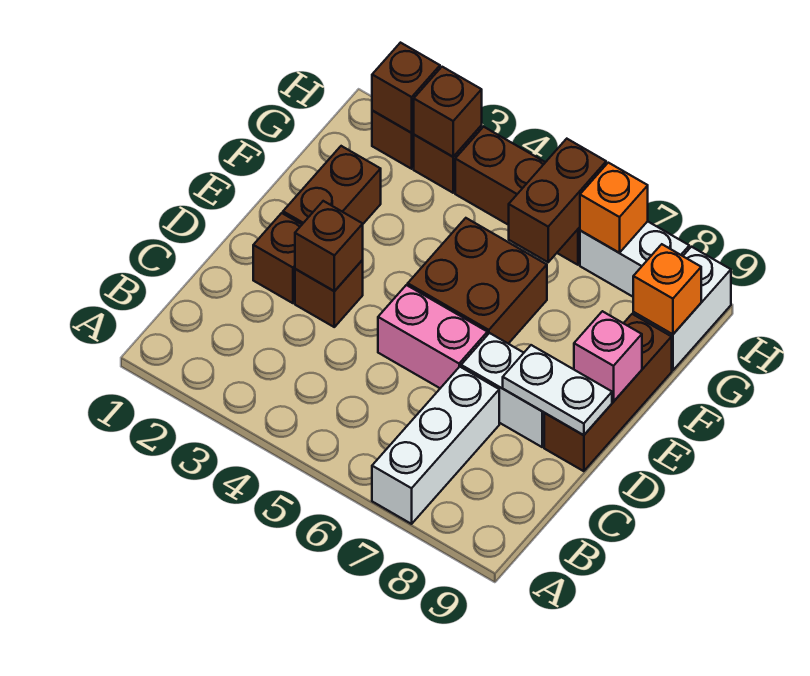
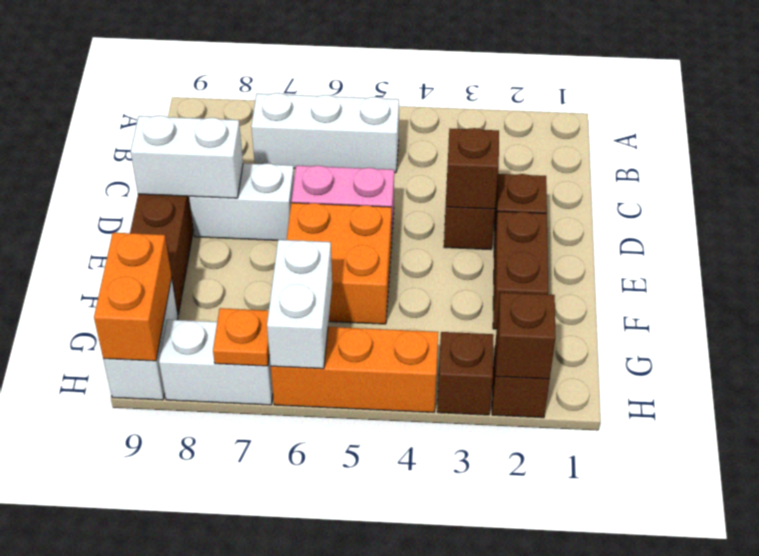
white 1x3 brick [372,367,499,524] -> white 1x3 brick turned to [251,93,399,173]
white 1x2 plate [503,345,612,435] -> white 1x2 brick [131,116,243,198]
brown 2x2 brick [408,218,547,344] -> orange 2x2 brick [287,203,392,324]
pink 1x1 brick [574,311,642,402] -> none
brown 1x2 brick [509,139,606,262] -> white 1x2 brick [267,240,332,369]
orange 1x1 brick [633,244,701,334] -> orange 1x2 brick [94,233,172,361]
brown 1x1 brick [414,67,482,157] -> none
brown 1x3 brick [455,127,580,265] -> orange 1x3 brick [271,327,438,412]
orange 1x1 brick [580,163,648,253] -> orange 1x1 plate [213,308,269,366]

